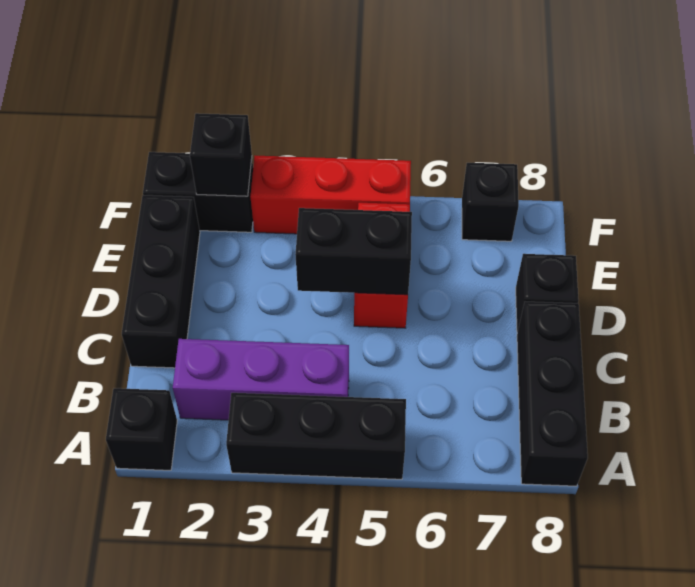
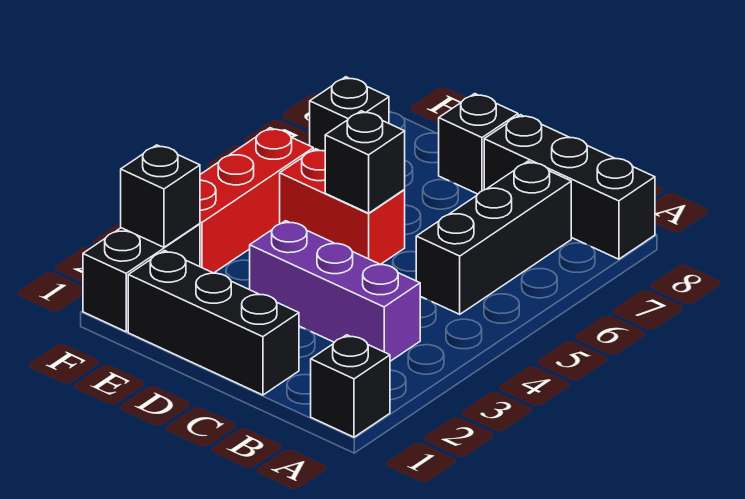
black 1x3 brick [226,393,406,479] -> black 1x3 brick moved to [416,161,571,314]
purple 1x3 brick [173,339,349,420] -> purple 1x3 brick turned to [249,221,420,361]
black 1x2 brick [295,208,412,295] -> black 1x1 brick [325,111,405,213]

